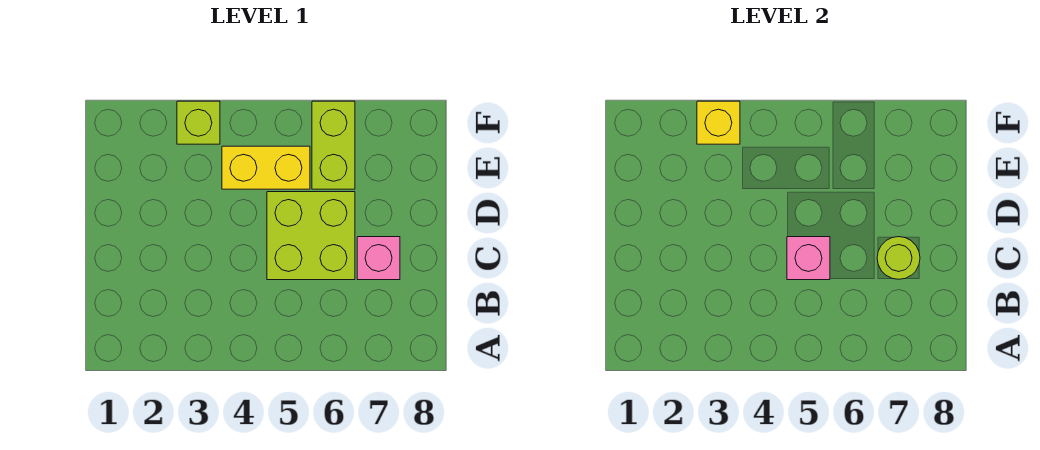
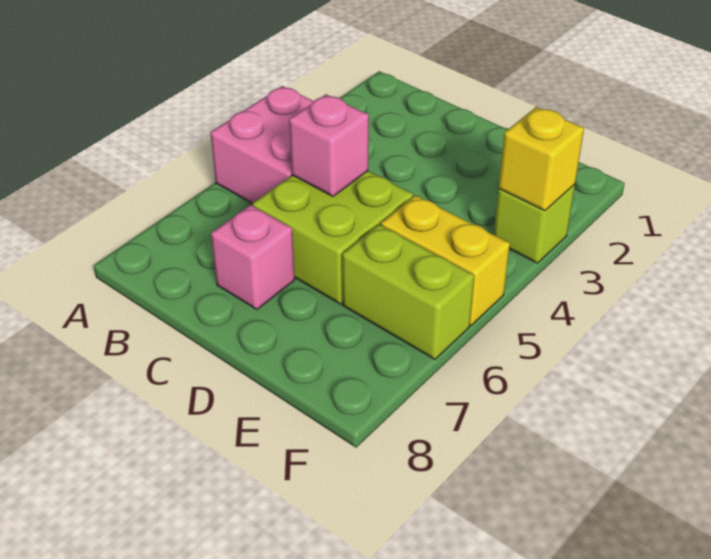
none -> pink 2x2 brick [210,86,314,203]
lime 1x1 round brick [877,237,920,279] -> none
yellow 1x2 brick [222,146,310,189] -> yellow 1x2 brick turned to [381,195,510,325]

